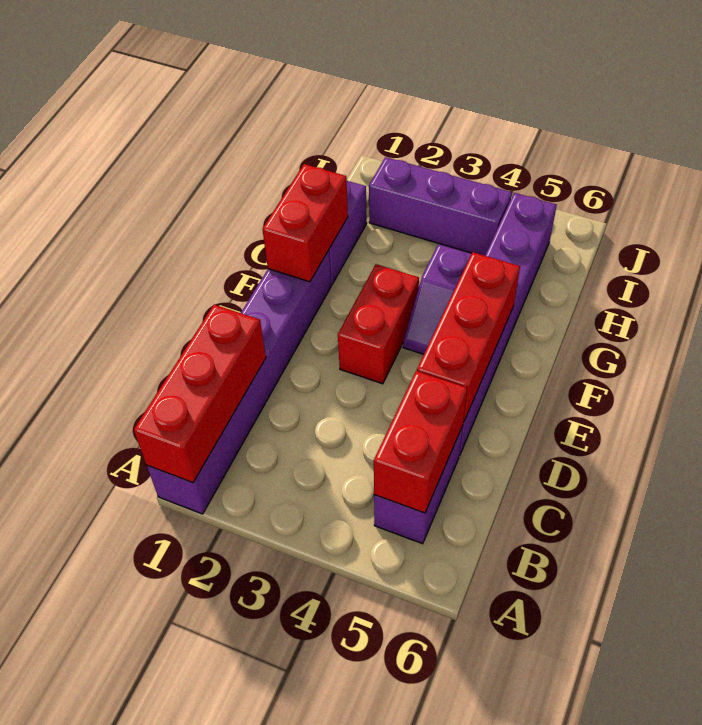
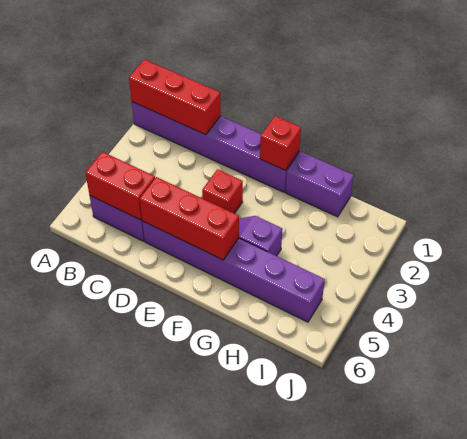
red 1x2 brick [338,264,419,384] -> red 1x1 brick [202,169,243,214]
red 1x2 brick [262,164,348,282] -> red 1x1 brick [260,116,301,170]
purple 1x3 brick [369,157,512,256] -> none

